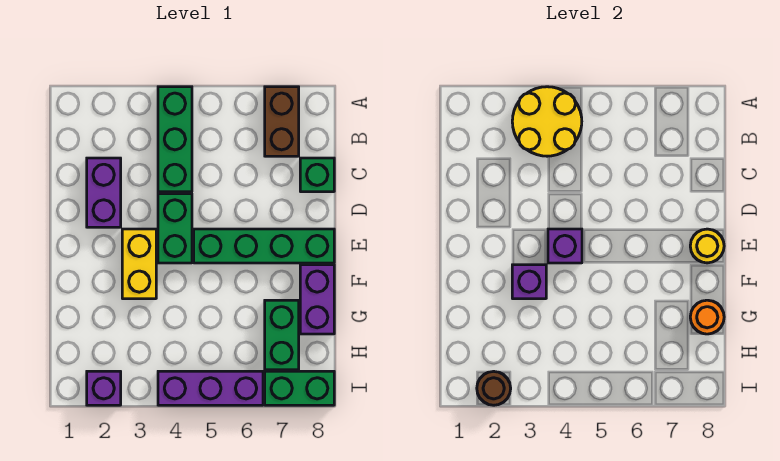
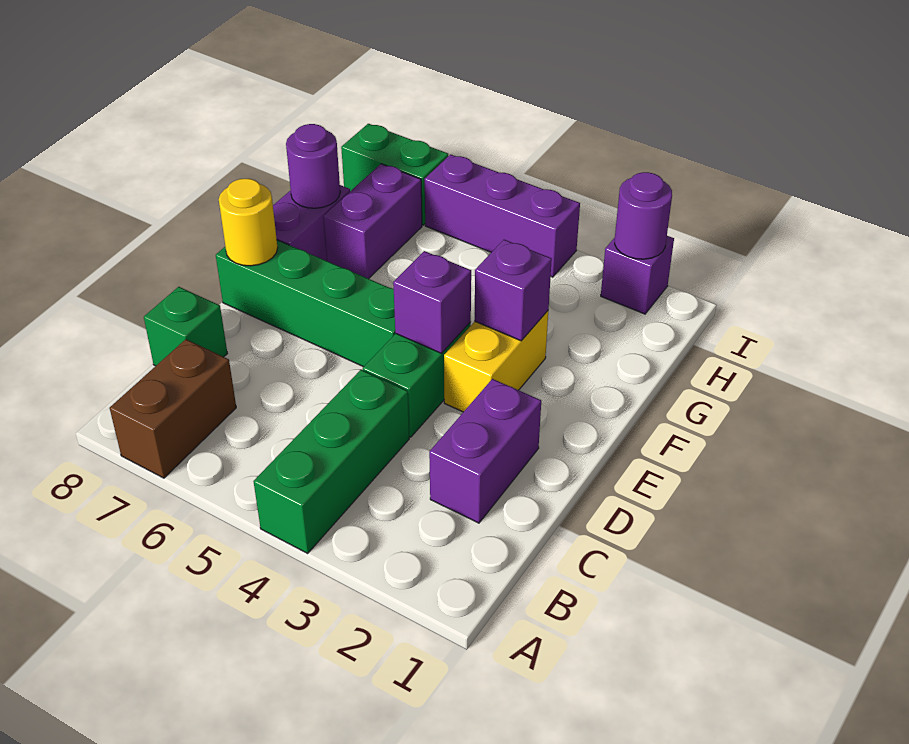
yellow 2x2 round brick [512,87,582,156] -> none
green 1x2 brick [265,300,299,370] -> purple 1x2 brick [323,164,422,279]
orange 1x1 round brick [690,300,724,334] -> purple 1x1 round brick [286,124,340,208]
brown 1x1 round brick [477,371,511,405] -> purple 1x1 round brick [615,172,672,259]

